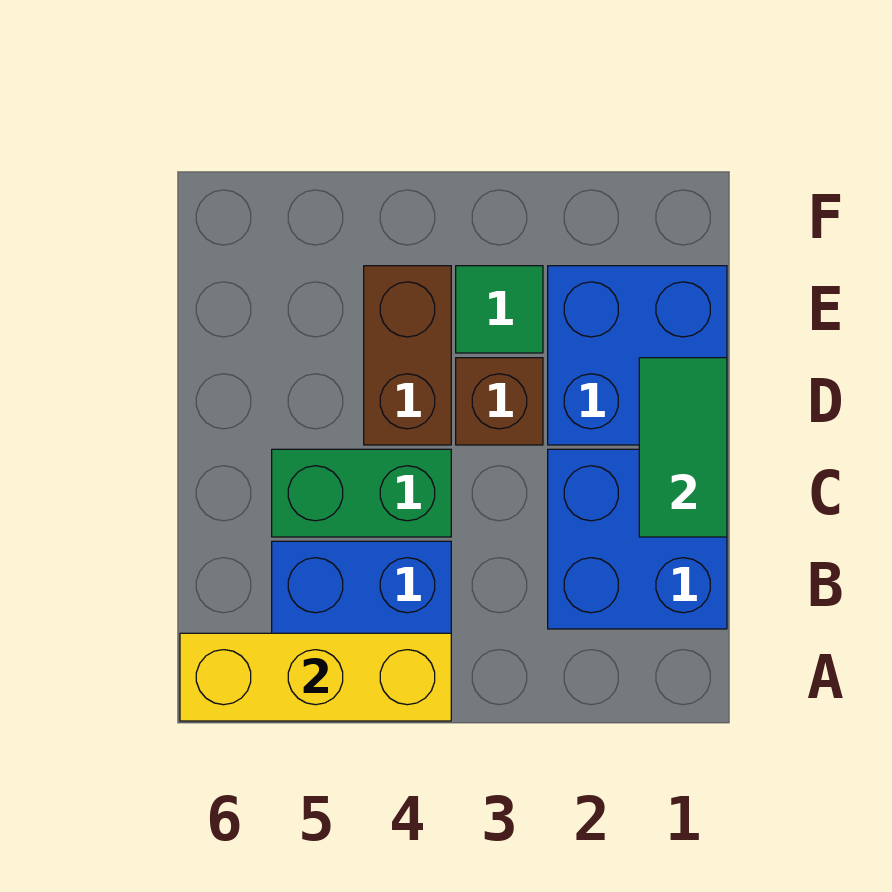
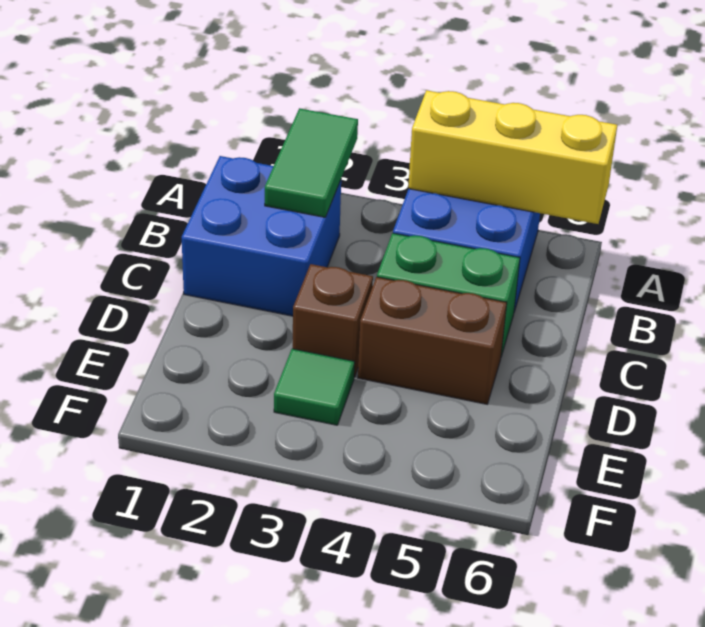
green 1x2 tile [639,358,727,537] -> green 1x2 tile moved to [265,108,358,217]
blue 2x2 brick [548,266,727,445] -> none
brown 1x2 brick [364,266,451,445] -> brown 1x2 brick turned to [358,277,507,404]

